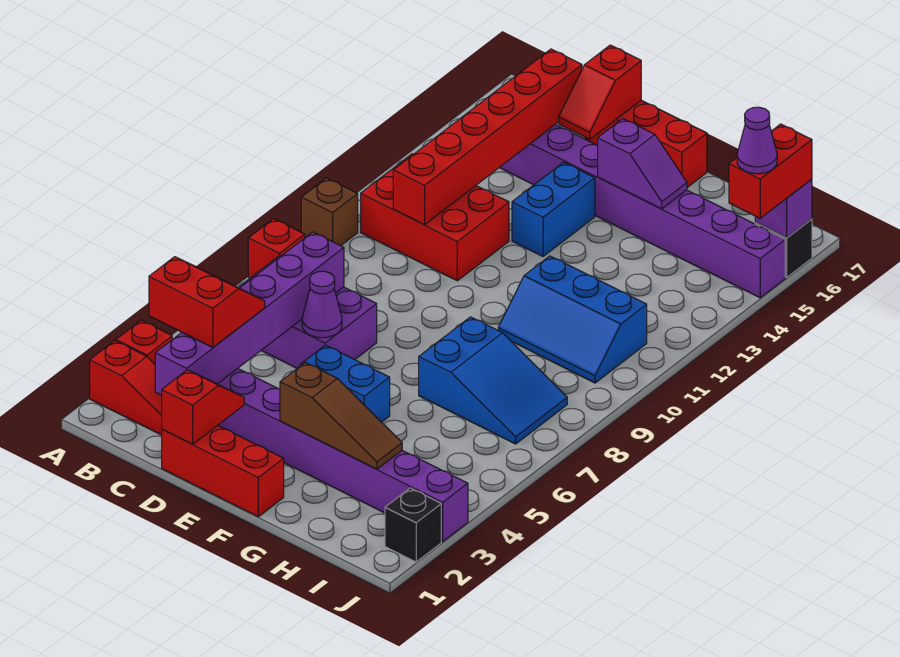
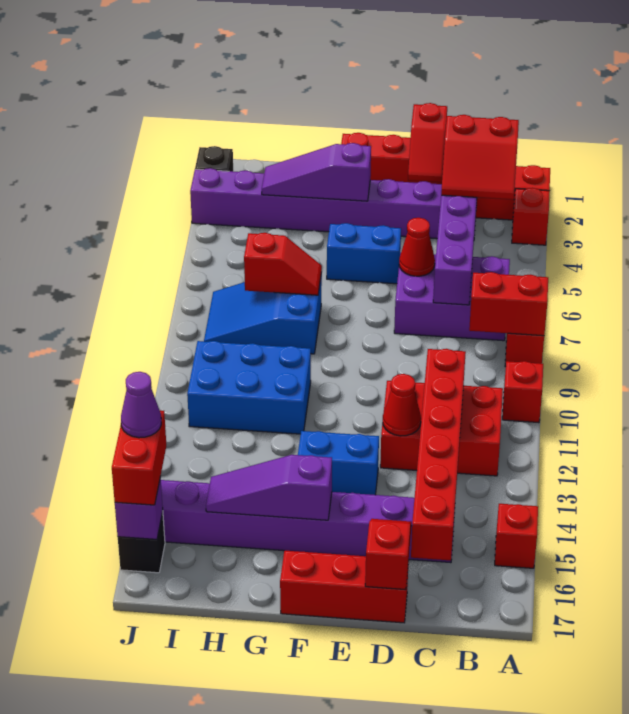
none -> red 1x2 brick [469,272,548,336]
brown 1x1 brick [301,178,358,246] -> red 1x1 brick [502,361,543,423]
none -> red 1x1 brick [495,504,538,568]
purple 1x1 cone [302,271,342,338] -> red 1x1 cone [399,218,435,276]
none -> red 1x1 cone [383,374,421,436]
blue 1x2 brick [512,162,595,256] -> blue 1x2 brick turned to [298,431,379,495]
brown 1x3 slope [280,362,402,469] -> purple 1x3 slope [262,143,371,201]
purple 1x2 slope [598,119,687,209] -> purple 1x3 slope [206,455,332,520]
none -> red 1x2 slope [244,233,322,295]
blue 2x3 slope [498,256,647,383] -> blue 2x3 brick [187,341,311,434]

